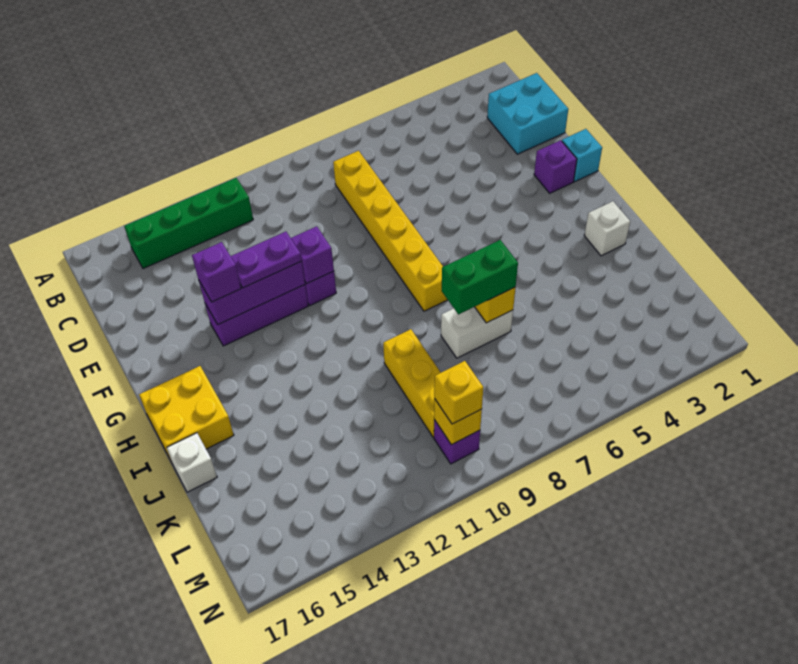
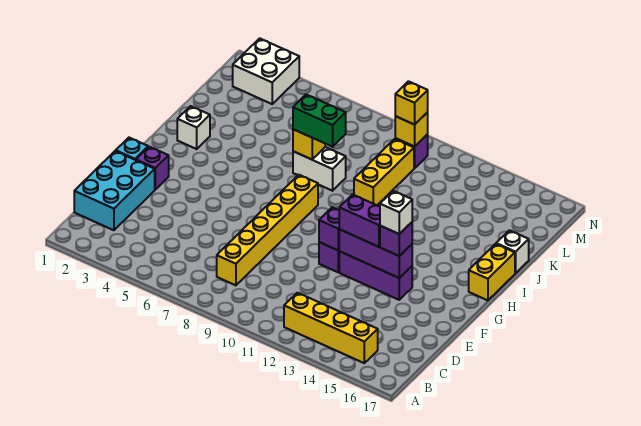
green 1x4 brick [124,178,253,269] -> yellow 1x4 brick [284,293,378,363]
cyan 2x2 brick [487,73,568,154] -> cyan 2x3 brick [74,151,155,230]
purple 1x2 plate [231,232,302,288] -> purple 1x2 brick [339,195,380,247]
none -> white 1x1 brick [380,191,412,234]
yellow 2x2 brick [139,366,234,462] -> yellow 1x2 brick [469,244,515,300]
none -> white 2x2 brick [233,38,299,104]

